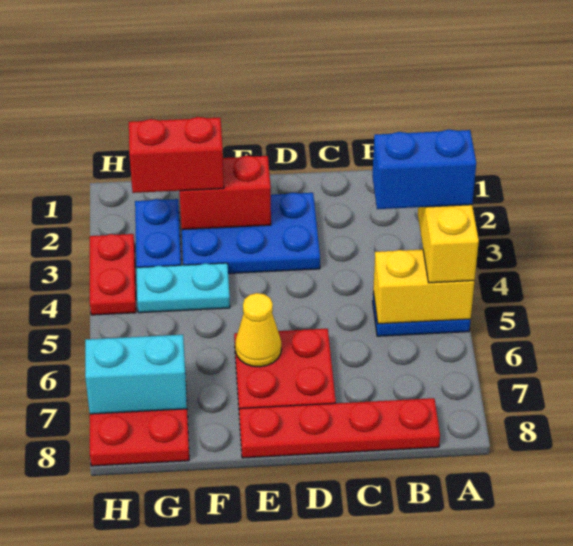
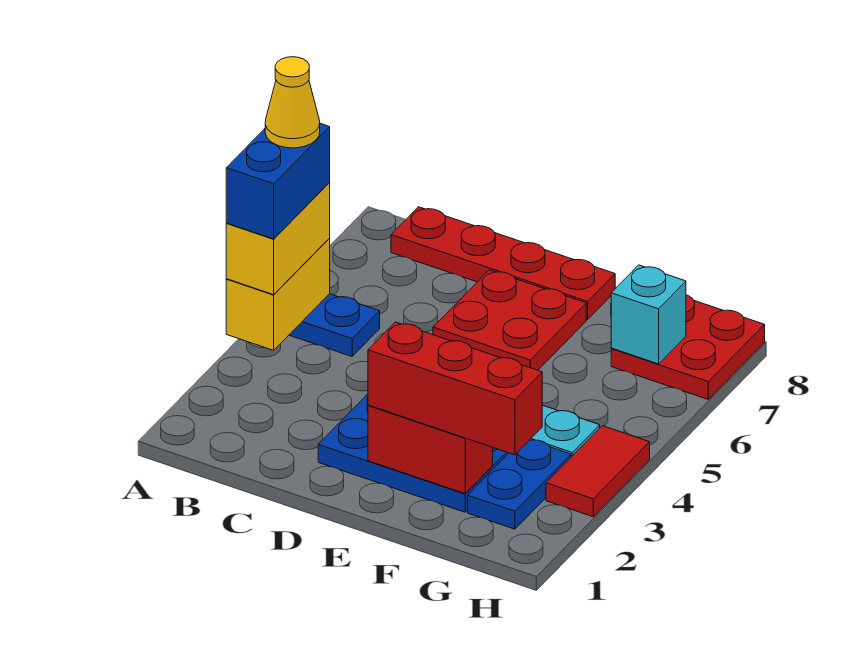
blue 1x2 brick [372,129,476,209] -> blue 1x2 brick turned to [226,123,330,239]
yellow 1x2 brick [373,249,475,324] -> yellow 1x2 brick turned to [226,238,330,350]
yellow 1x1 cone [235,293,281,367] -> yellow 1x1 cone moved to [265,57,320,148]
red 1x2 brick [129,117,224,193] -> red 1x3 brick [368,322,542,455]
cyan 1x2 brick [85,335,187,414] -> cyan 1x1 brick [611,265,686,364]
red 1x2 plate [90,234,136,315] -> red 1x2 tile [546,426,650,517]

